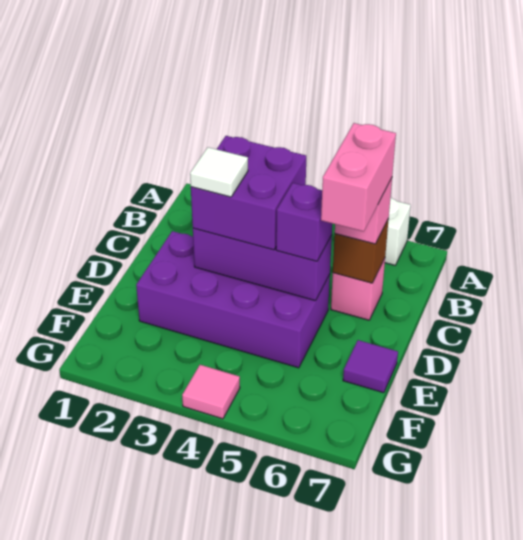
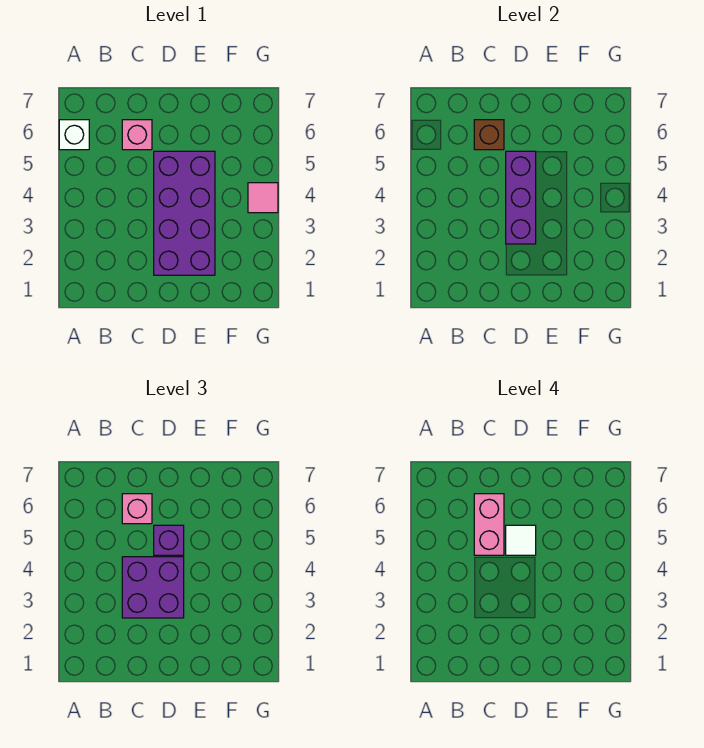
pink 1x2 brick [321,123,396,232] -> pink 1x2 brick turned to [474,494,504,555]
white 1x1 tile [190,147,248,197] -> white 1x1 tile moved to [506,525,536,555]
purple 1x1 tile [343,340,398,393] -> none

